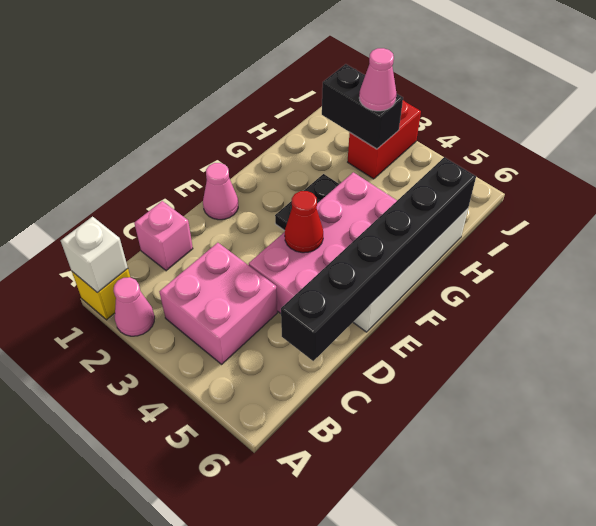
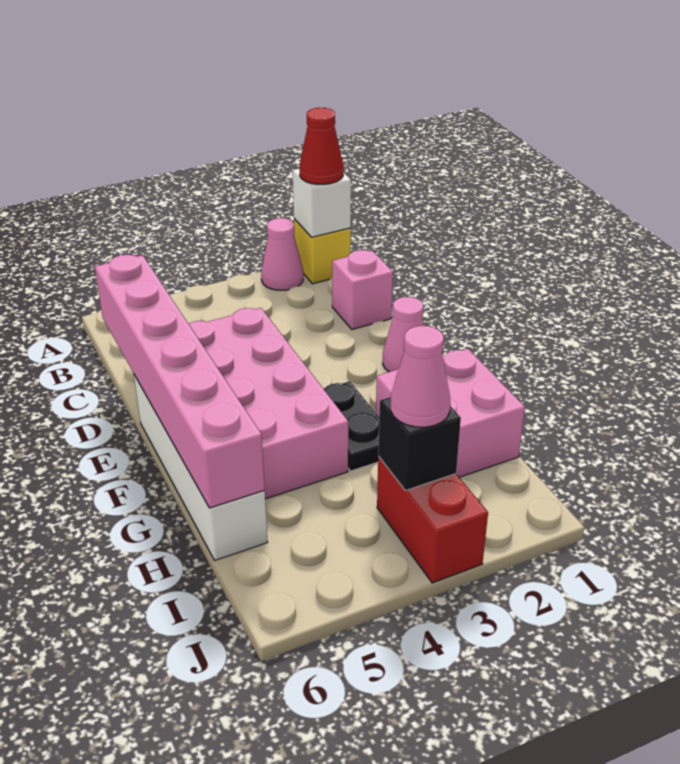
pink 2x2 brick [159,243,277,364] -> pink 2x2 brick moved to [376,349,525,477]
black 1x6 brick [281,157,476,361] -> pink 1x6 brick [95,255,265,508]
red 1x1 cone [285,191,323,253] -> red 1x1 cone moved to [299,108,343,184]
black 1x2 brick [322,64,403,149] -> black 1x1 brick [378,397,461,491]

